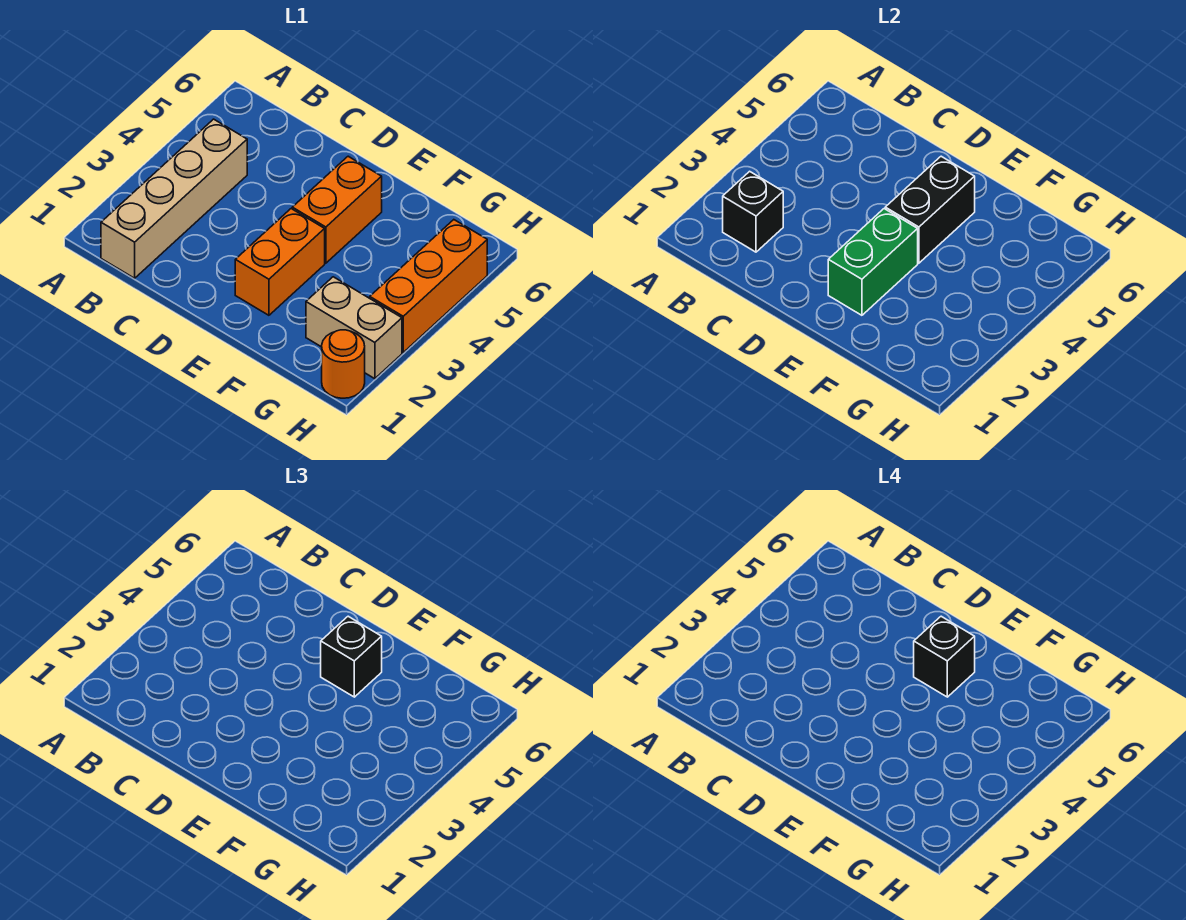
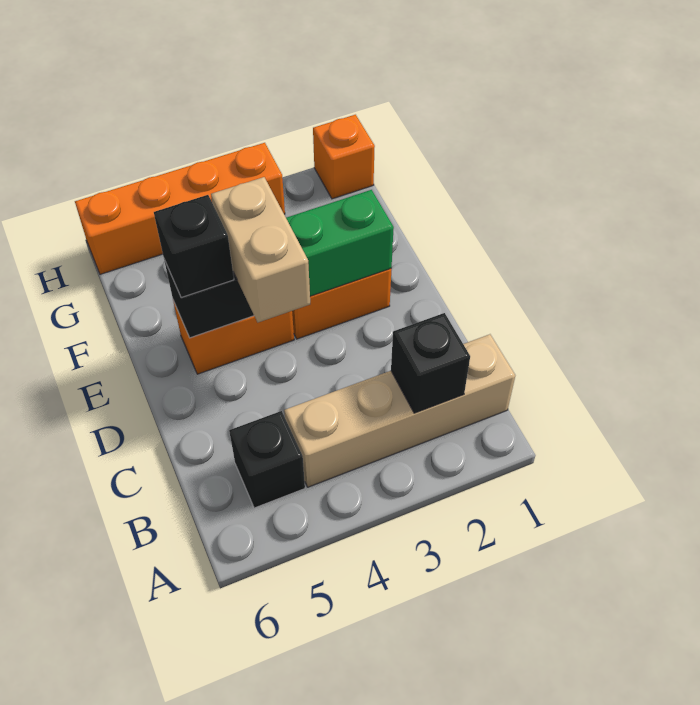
black 1x1 brick [914,616,975,697] -> black 1x1 brick moved to [229,411,305,508]
tan 1x2 brick [306,277,402,379] -> tan 1x2 brick moved to [211,177,310,322]
orange 1x1 round brick [322,330,365,398] -> orange 1x1 brick [313,115,375,199]
orange 1x3 brick [370,220,487,352] -> orange 1x4 brick [75,143,285,274]

